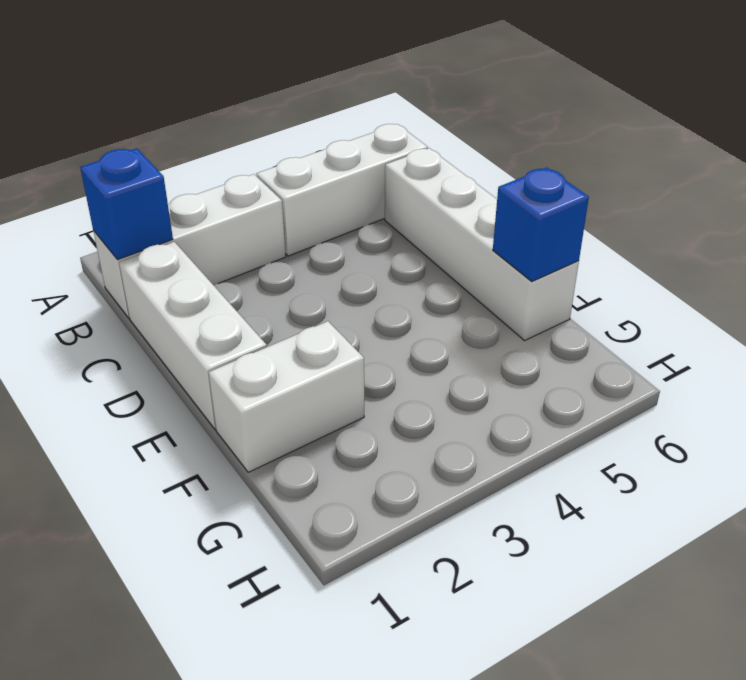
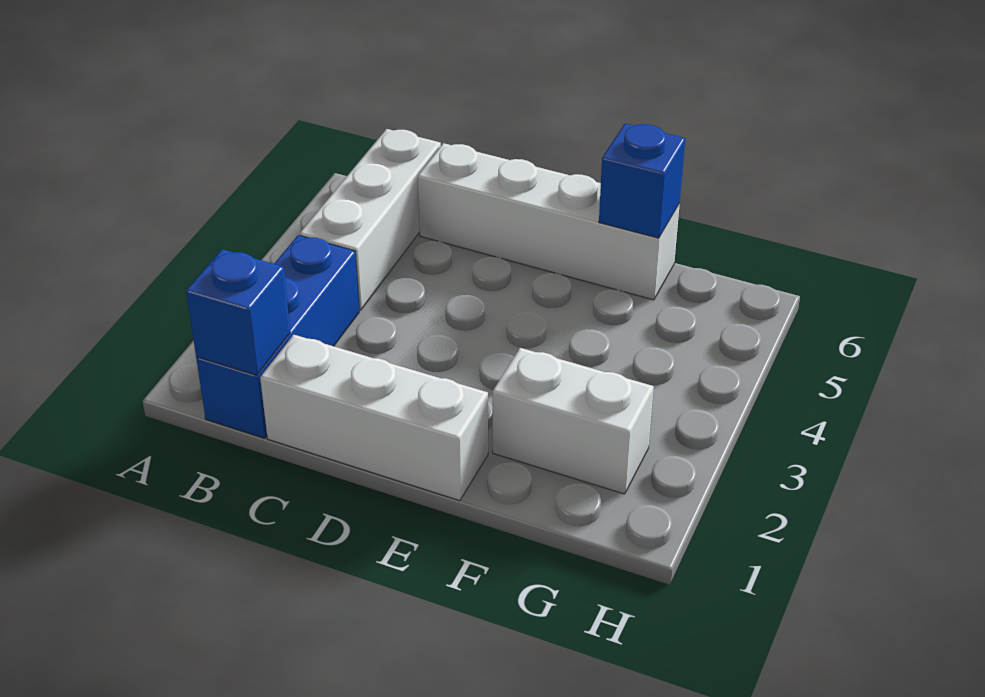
white 1x3 brick [93,174,286,318] -> blue 1x3 brick [196,235,359,438]
white 1x2 brick [209,321,364,472] -> white 1x2 brick turned to [493,348,654,494]

